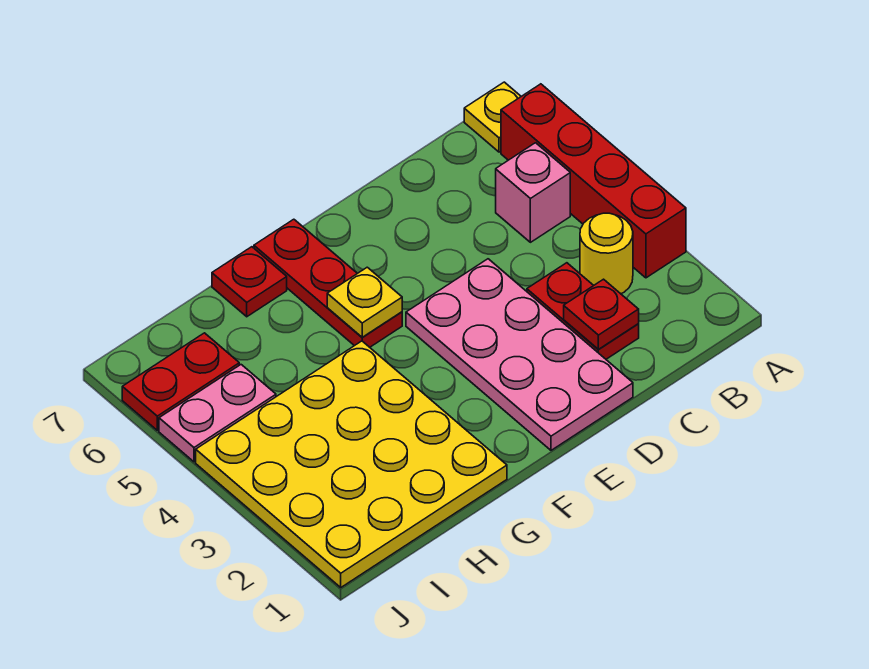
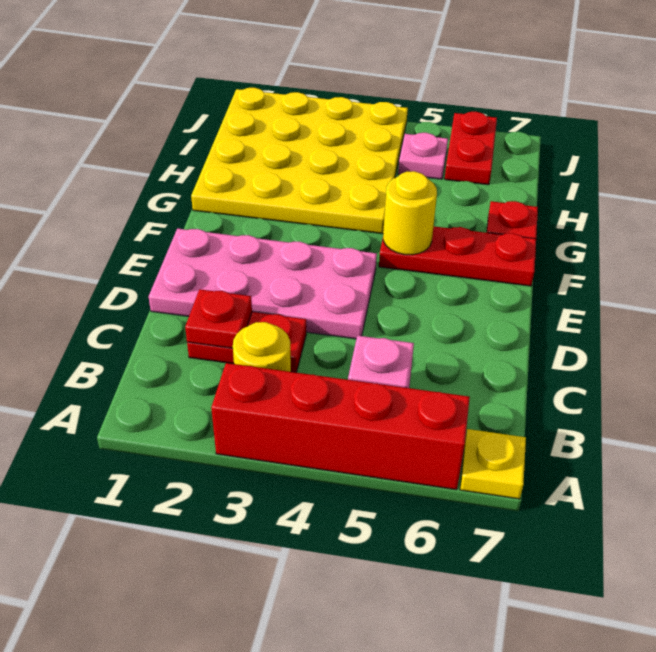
yellow 1x1 plate [327,267,402,337] -> yellow 1x1 round brick [383,171,437,255]
pink 1x2 plate [159,365,276,462] -> pink 1x1 plate [398,133,448,179]

